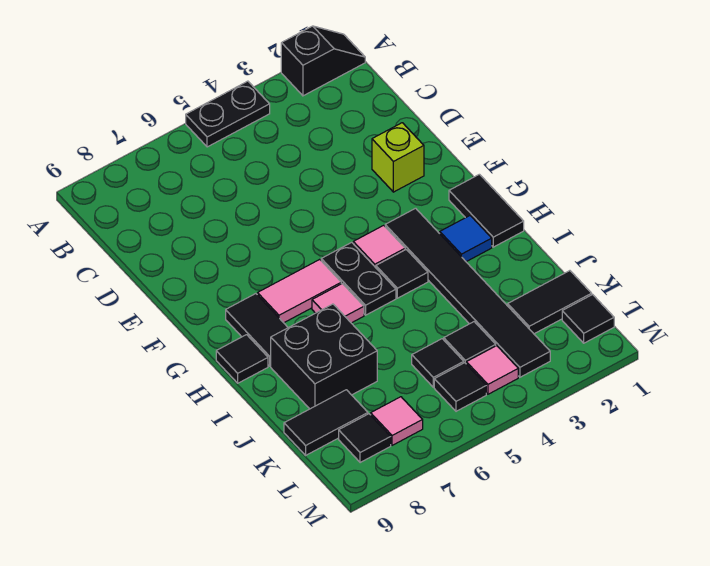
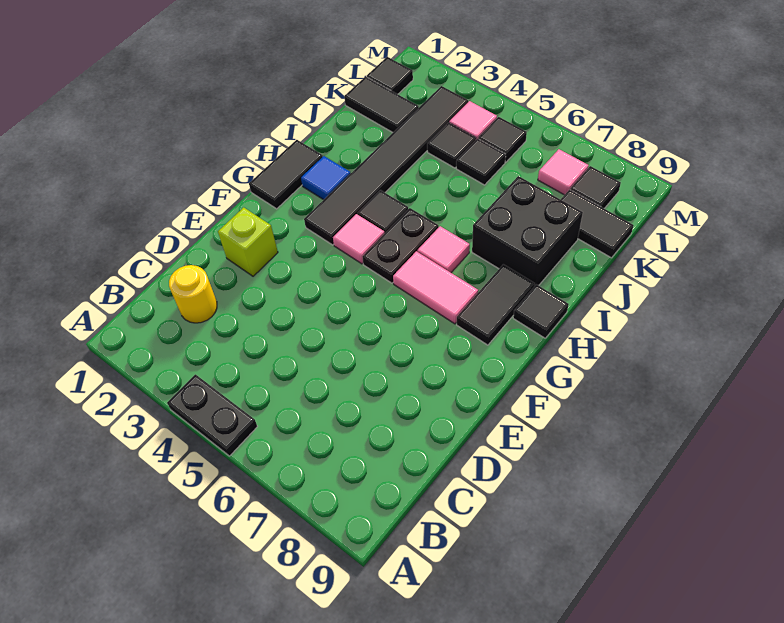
black 1x2 slope [281,26,365,96] -> none
none -> yellow 1x1 round brick [169,265,217,323]

